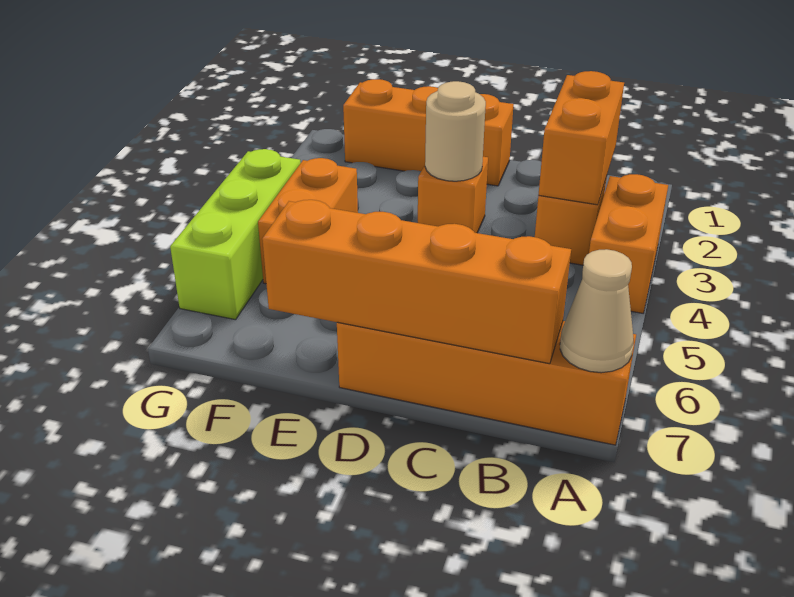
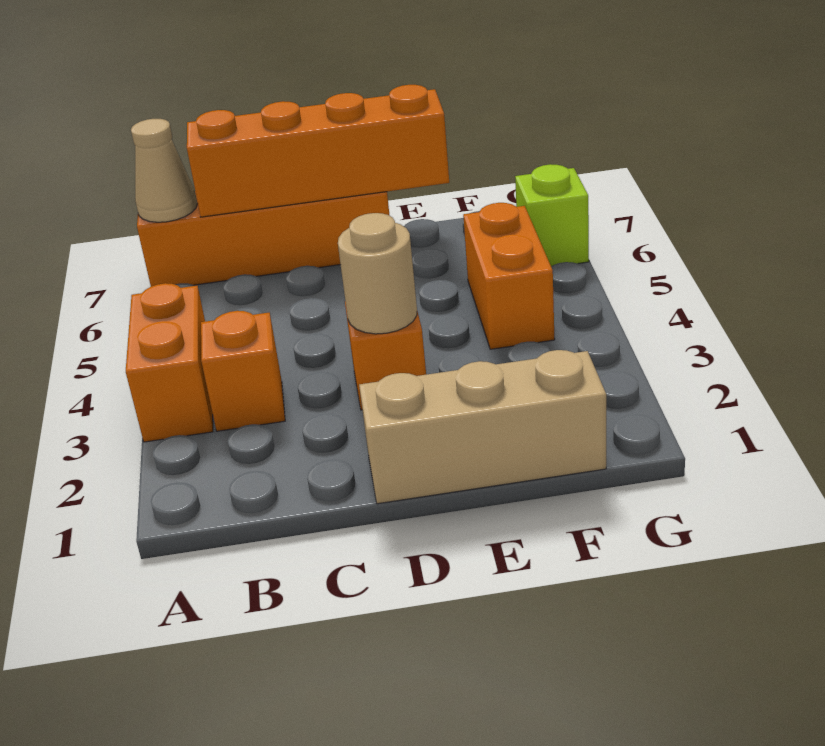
orange 1x2 brick [539,71,624,205] -> none
orange 1x3 brick [343,79,514,186] -> tan 1x3 brick [359,350,606,504]
lime 1x3 brick [170,149,301,320] -> lime 1x1 brick [515,164,589,266]

